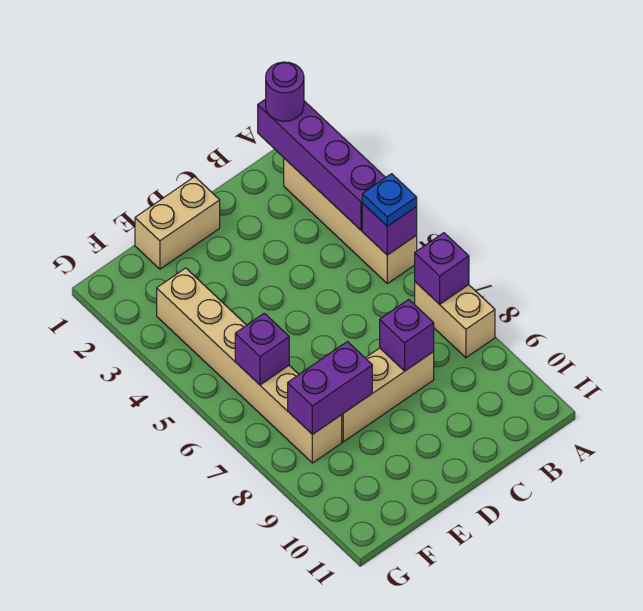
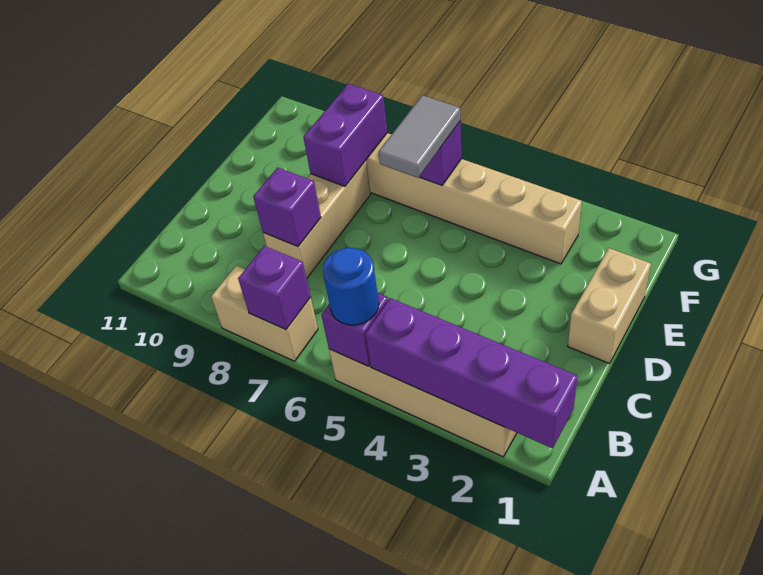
purple 1x1 round brick [266,62,304,121] -> none
blue 1x1 plate [362,174,417,226] -> blue 1x1 round brick [323,248,379,325]
none -> grey 1x2 tile [379,95,460,178]

